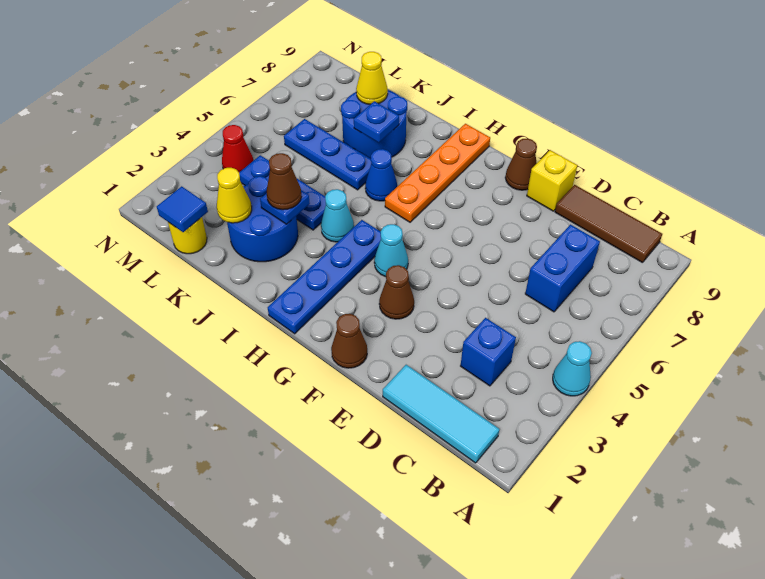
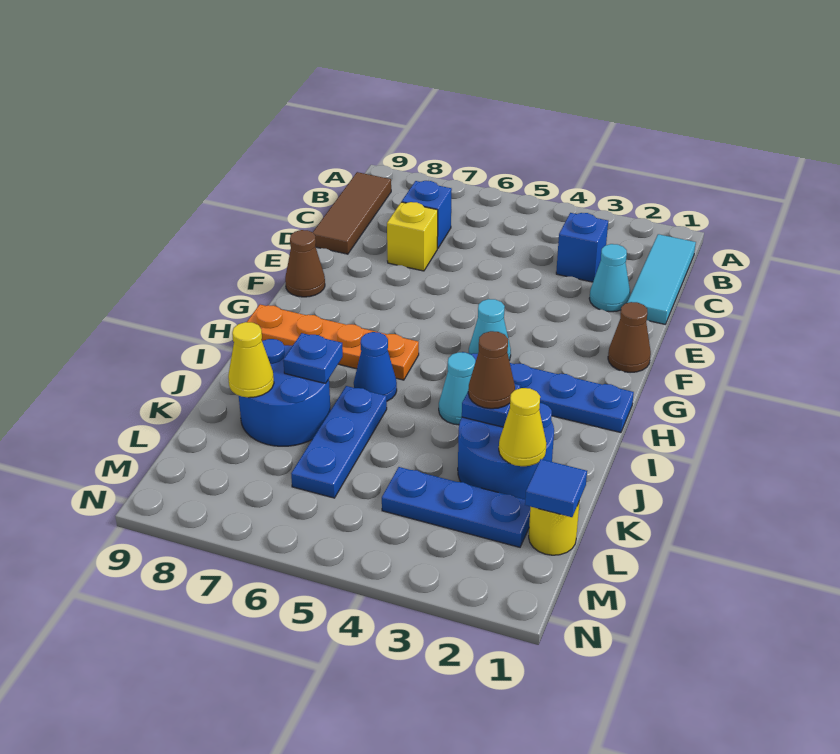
cyan 1x1 cone [553,341,592,396] -> cyan 1x1 cone moved to [589,244,630,312]
blue 1x2 brick [525,225,600,312] -> blue 1x1 brick [402,181,452,248]
yellow 1x1 brick [527,150,577,211] -> yellow 1x1 brick moved to [387,202,438,271]
brown 1x1 cone [379,265,414,319] -> none
blue 1x3 plate [239,155,326,230] -> blue 1x3 plate turned to [382,467,530,547]
red 1x1 cone [222,125,253,172] -> none

